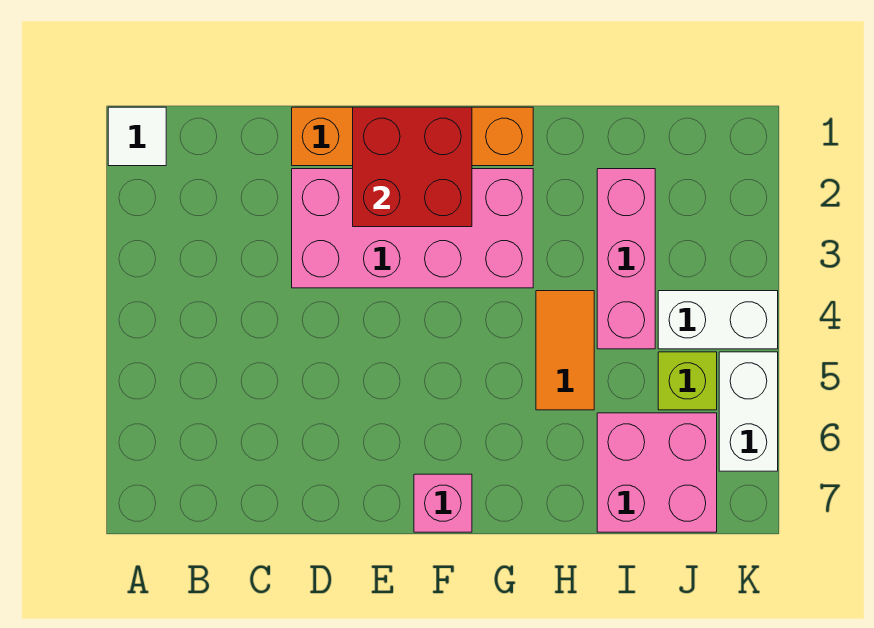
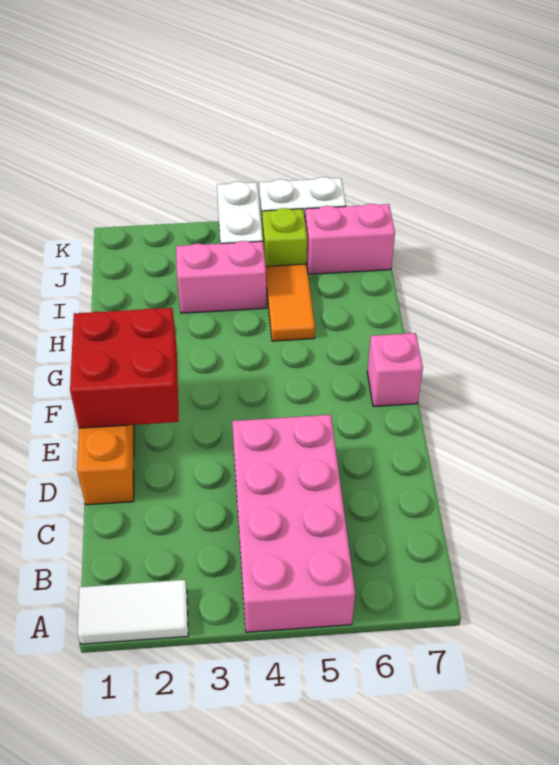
white 1x1 tile [108,107,166,166] -> white 1x2 tile [78,580,188,644]
pink 2x4 brick [292,169,533,288] -> pink 2x4 brick moved to [232,415,355,632]
orange 1x2 tile [536,291,594,410] -> orange 1x2 tile turned to [266,264,315,341]
pink 1x3 brick [597,169,655,349] -> pink 1x2 brick [176,241,267,313]
pink 2x2 brick [597,413,717,532] -> pink 1x2 brick [305,204,395,274]

